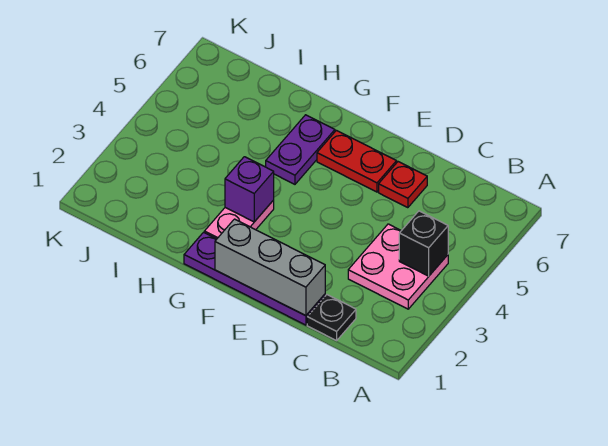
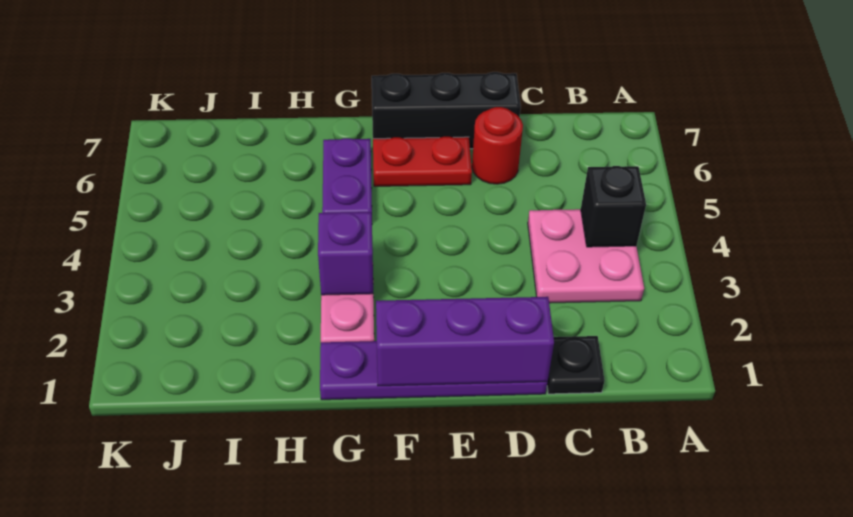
grey 1x3 brick [215,219,325,316] -> purple 1x3 brick [376,297,554,386]
red 1x1 plate [379,162,427,208] -> red 1x1 round brick [472,107,523,184]
none -> black 1x3 brick [372,72,521,149]

